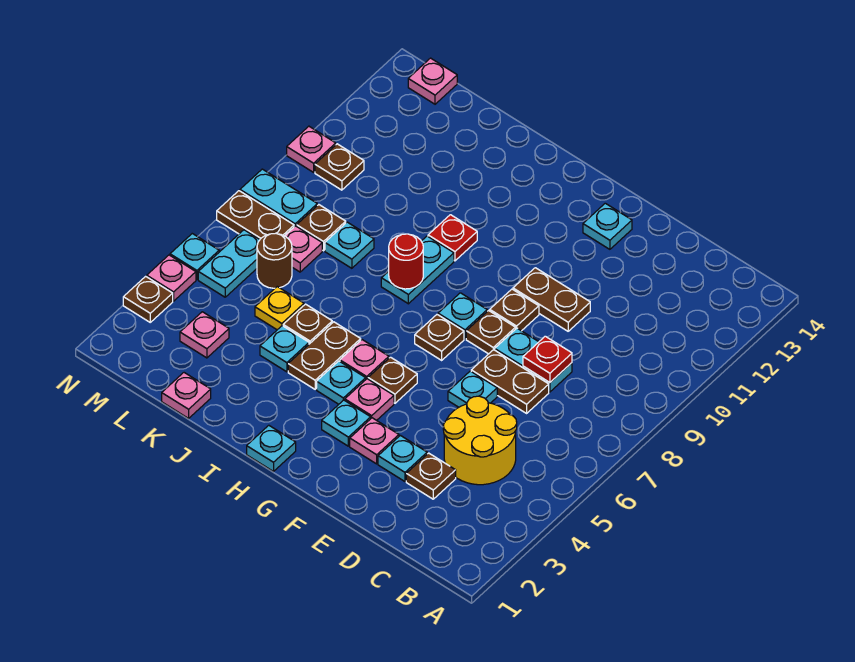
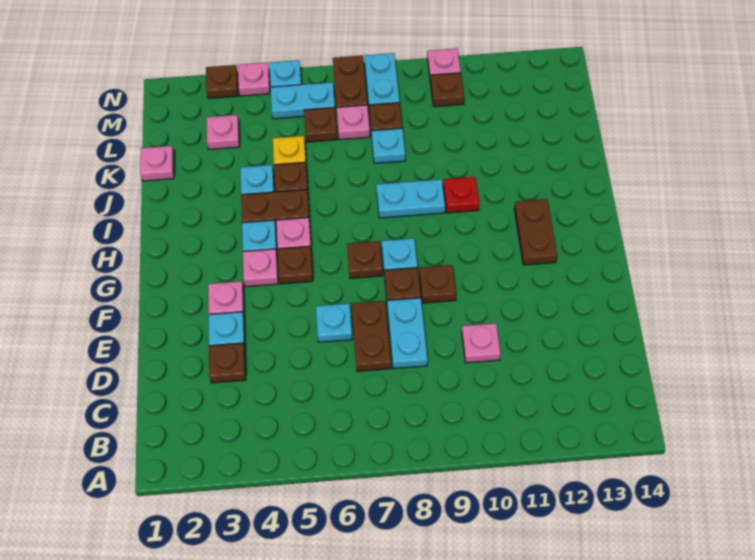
yellow 2x2 round brick [443,396,517,485] -> none
red 1x1 plate [523,336,572,383] -> none
brown 1x2 plate [513,268,590,331] -> brown 1x2 plate moved to [514,199,557,265]
cyan 1x1 plate [583,203,632,249] -> none
cyan 1x1 plate [322,400,371,446] -> none
cyan 1x1 plate [247,425,296,471] -> none
red 1x1 round brick [389,234,423,289] -> none
brown 1x1 round brick [257,233,292,288] -> brown 1x1 plate [304,107,337,142]
pink 1x1 plate [408,58,457,104] -> pink 1x1 plate moved to [462,323,501,363]

